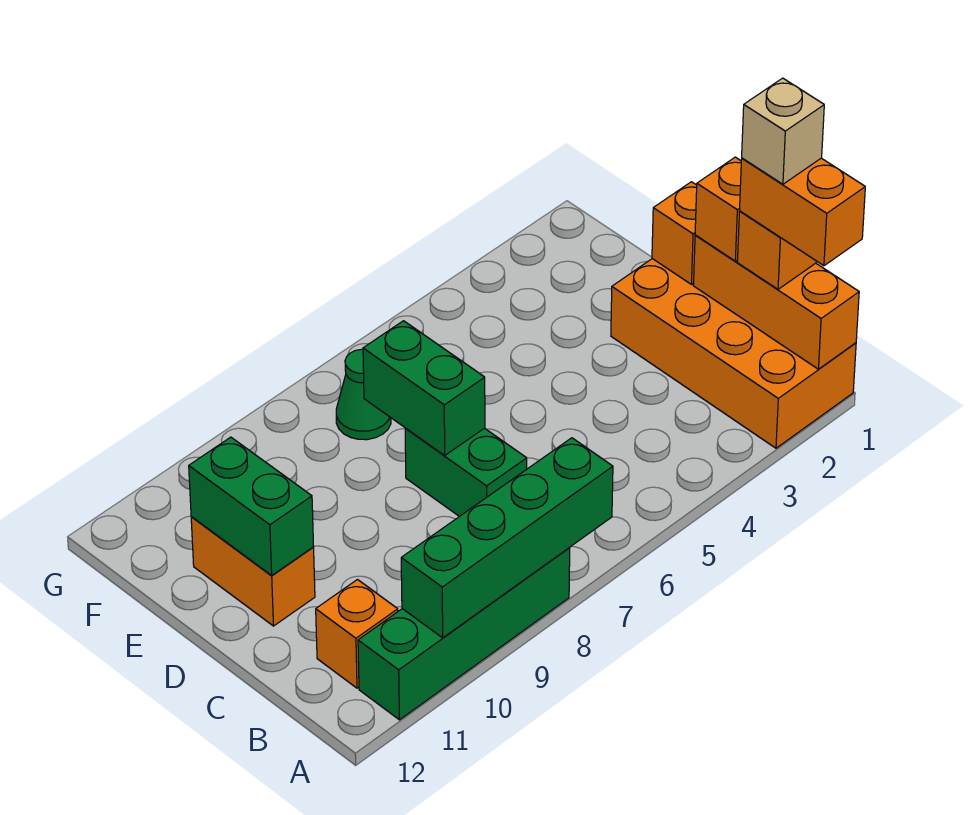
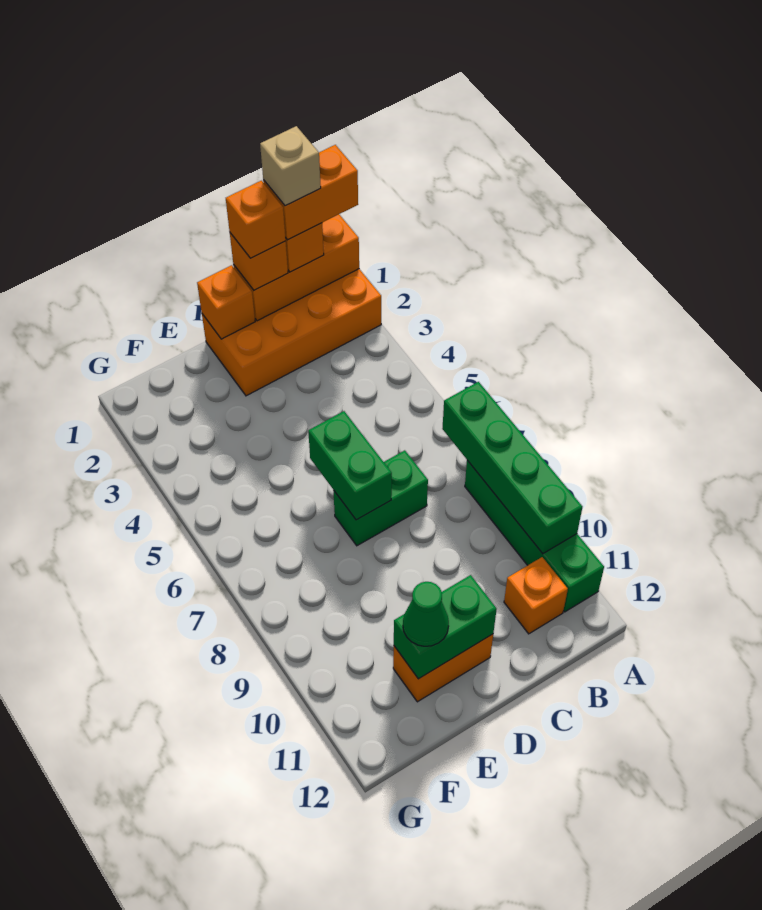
none -> orange 1x1 brick [226,181,286,258]
green 1x2 brick [363,321,485,455] -> green 1x2 brick turned to [308,411,392,520]
green 1x1 cone [336,349,391,440] -> green 1x1 cone moved to [403,582,449,646]

